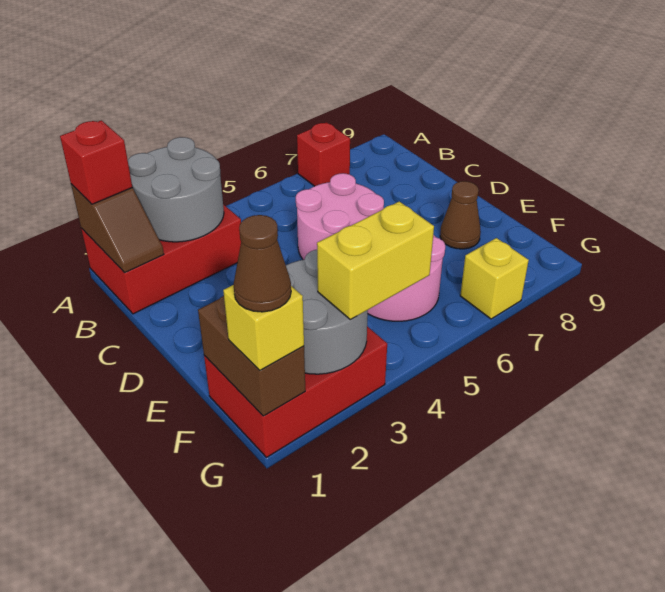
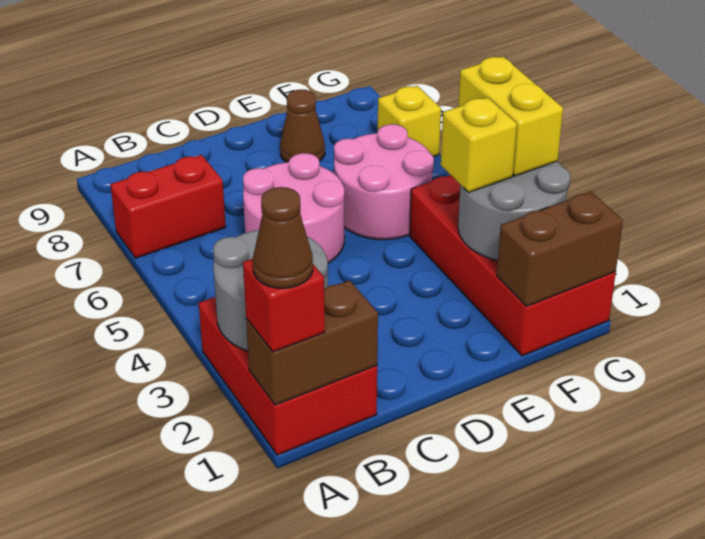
brown 1x2 slope [71,184,164,273] -> brown 1x2 brick [246,280,378,405]
red 1x1 brick [297,122,350,186] -> red 1x2 brick [110,155,226,258]
red 2x3 brick [204,326,387,457] -> red 2x4 brick [410,175,616,356]
yellow 1x1 brick [223,285,304,370] -> yellow 1x1 brick moved to [441,97,517,193]
brown 1x1 cone [233,215,291,312] -> brown 1x1 cone moved to [253,187,313,288]

